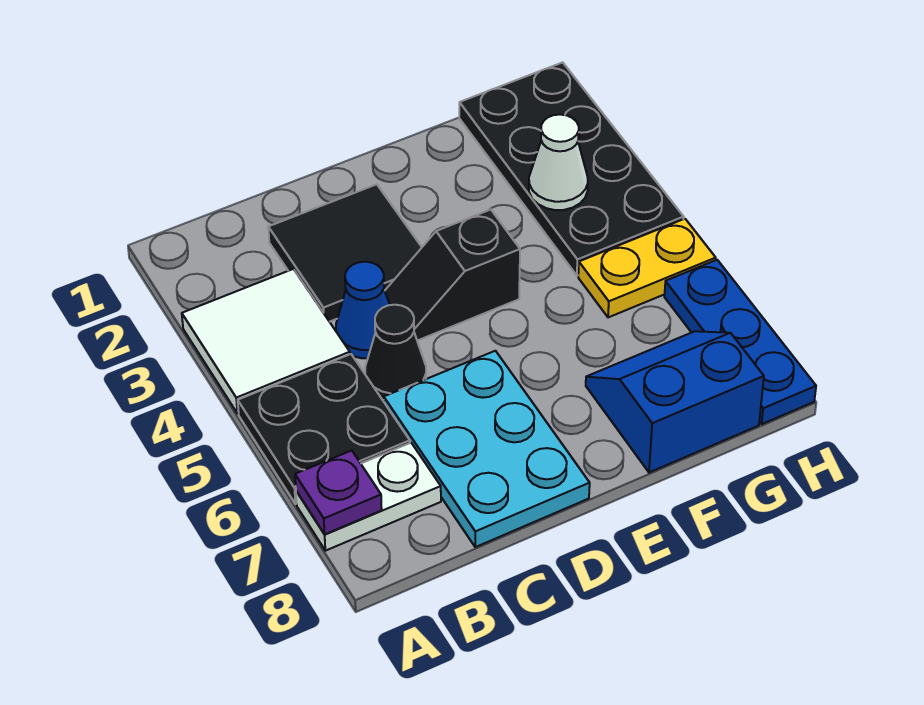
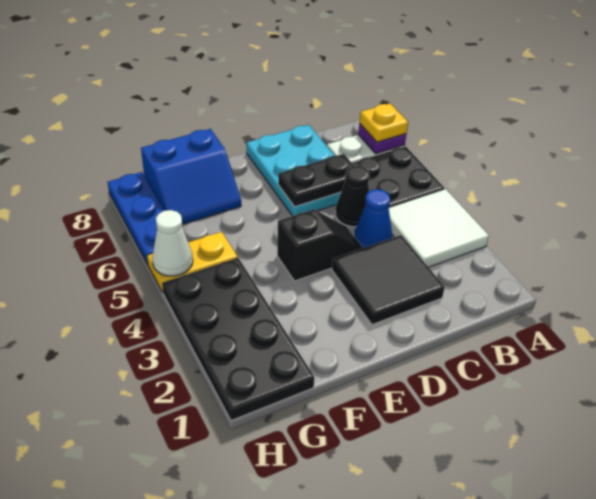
none -> yellow 1x1 plate [360,103,408,142]
none -> black 1x2 plate [278,154,354,207]
white 1x1 cone [529,114,588,210] -> white 1x1 cone moved to [152,210,193,276]

